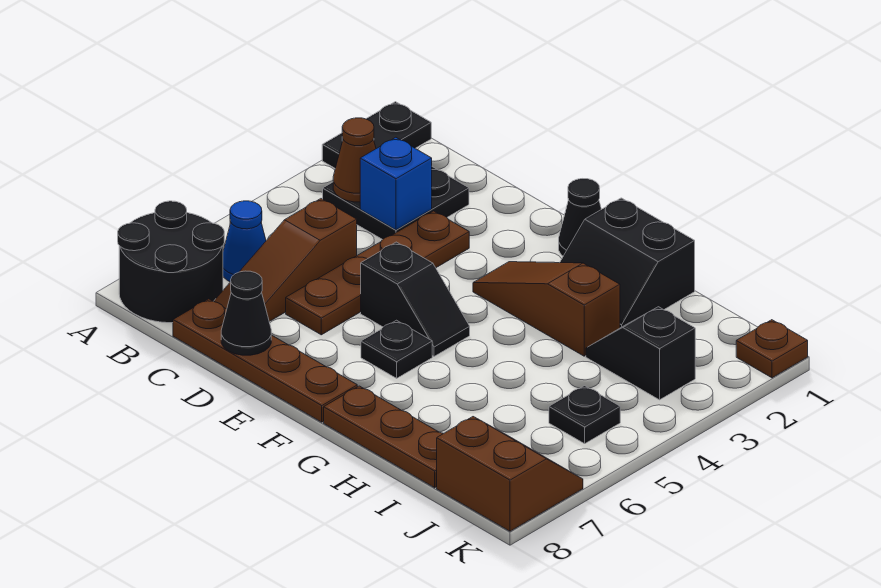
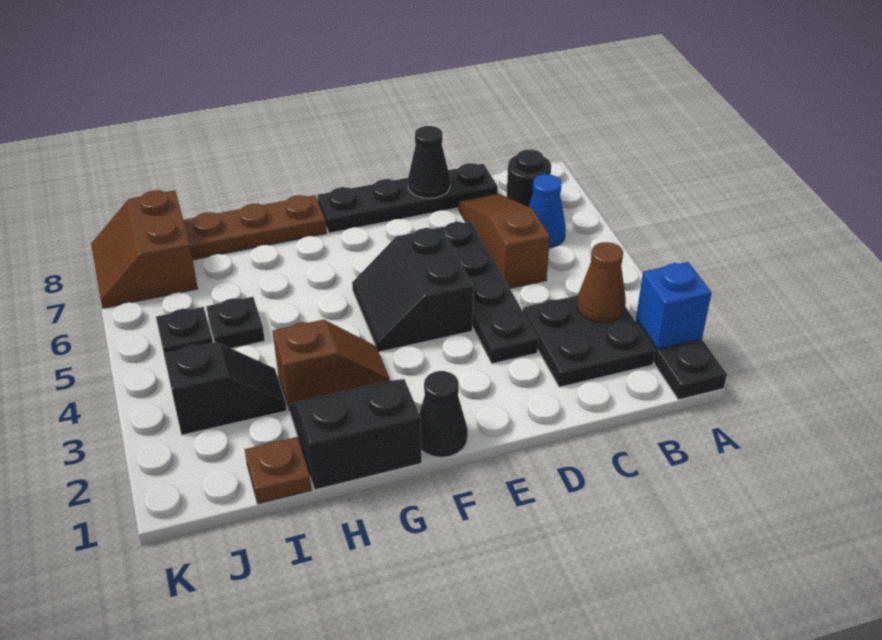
black 2x2 round brick [118,201,224,323] -> black 1x1 round brick [507,150,551,207]
blue 1x1 brick [360,137,432,230] -> blue 1x1 brick moved to [636,262,712,349]
brown 1x4 plate [173,299,357,422] -> black 1x4 plate [317,163,498,233]
brown 1x4 plate [286,211,469,335] -> black 1x4 plate [435,221,538,364]
black 1x2 slope [361,242,470,356] -> black 2x2 slope [352,227,473,352]
brown 1x3 slope [473,262,620,356] -> brown 1x2 slope [273,320,390,408]
black 1x1 plate [361,320,432,378] -> black 1x1 plate moved to [206,297,265,348]
brown 2x2 slope [437,417,583,531] -> brown 2x2 slope turned to [91,190,198,308]
brown 1x1 plate [736,320,808,378] -> brown 1x1 plate moved to [245,437,312,504]

